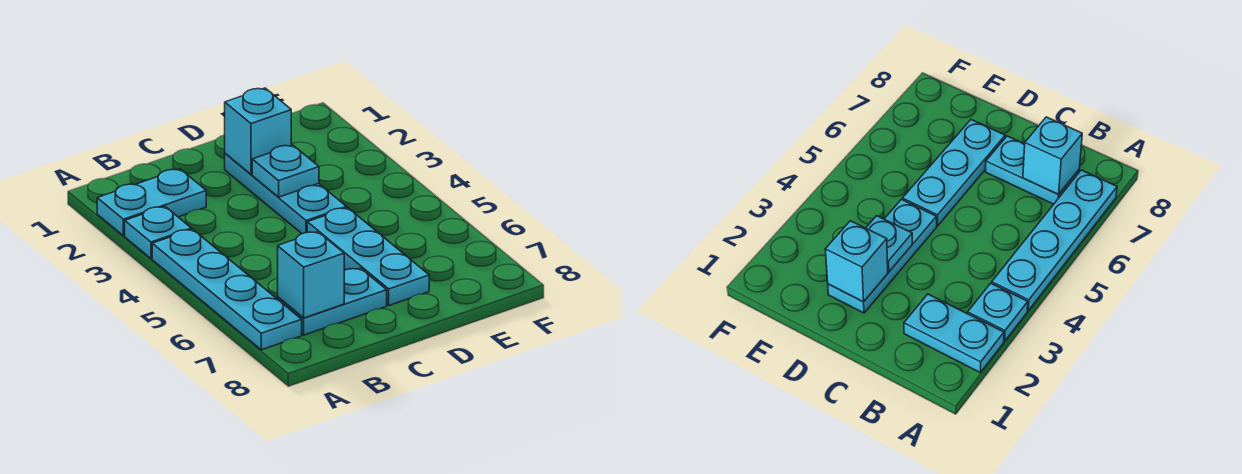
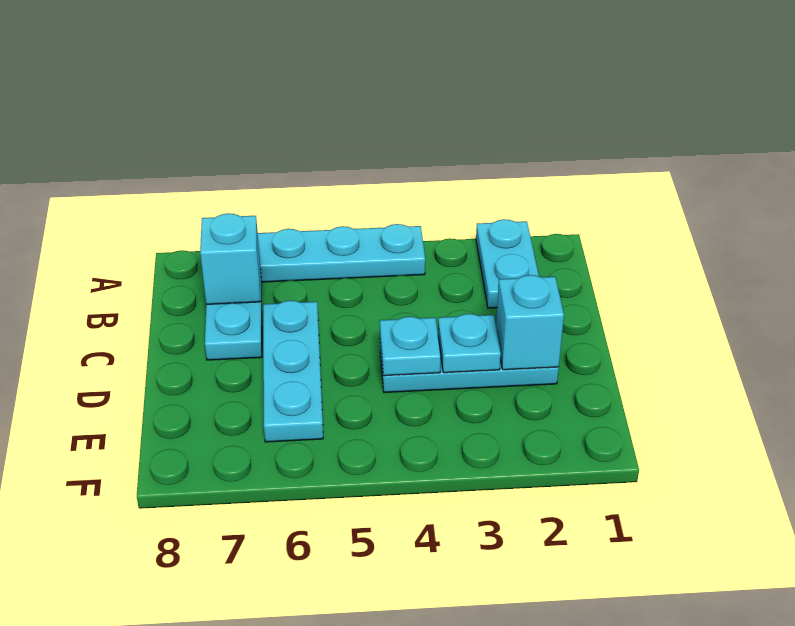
cyan 1x1 plate [125,207,191,259] -> cyan 1x1 plate moved to [380,317,441,376]
cyan 1x3 plate [307,208,429,305] -> cyan 1x3 plate turned to [263,301,323,442]

